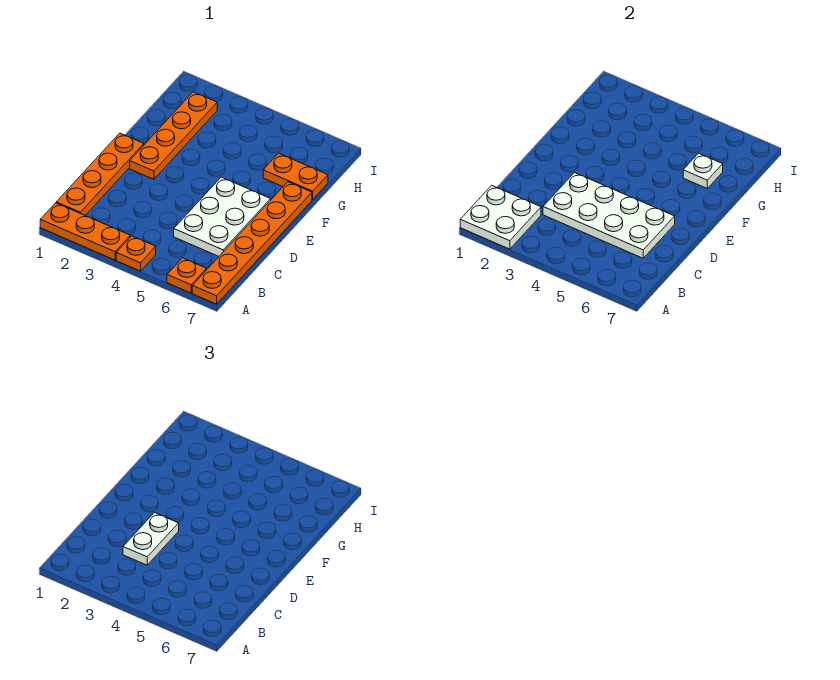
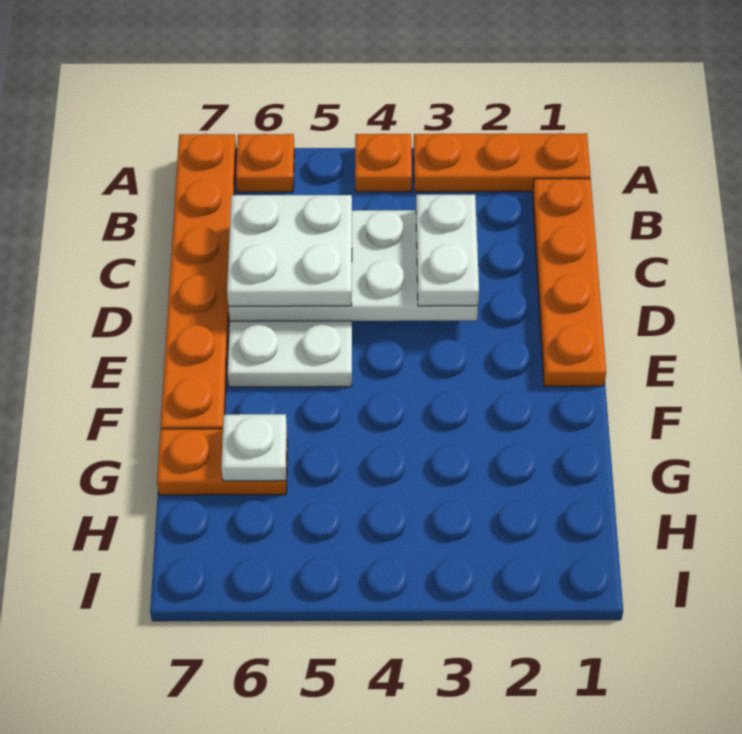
white 2x2 plate [460,185,541,249] -> white 2x2 plate moved to [227,195,352,306]
orange 1x4 plate [130,92,217,179] -> none

